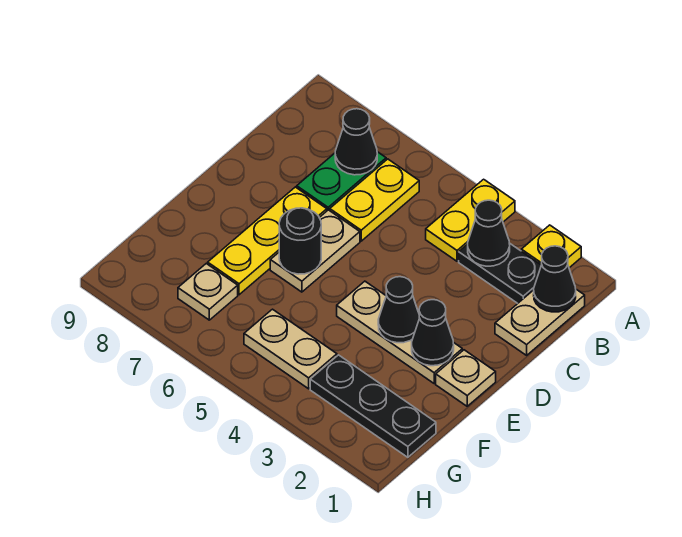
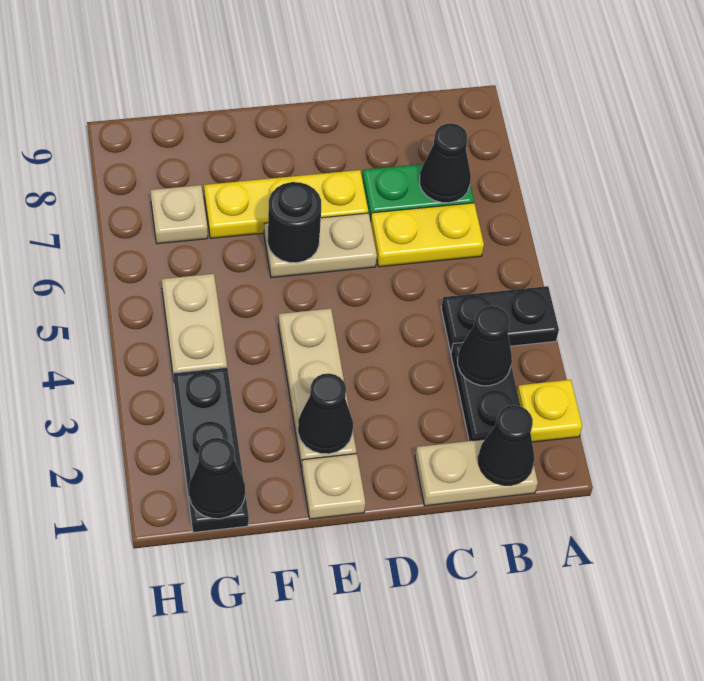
yellow 1x2 plate [426,179,515,261] -> black 1x2 plate [441,286,559,352]
black 1x1 cone [378,277,420,343] -> black 1x1 cone moved to [189,438,245,519]

